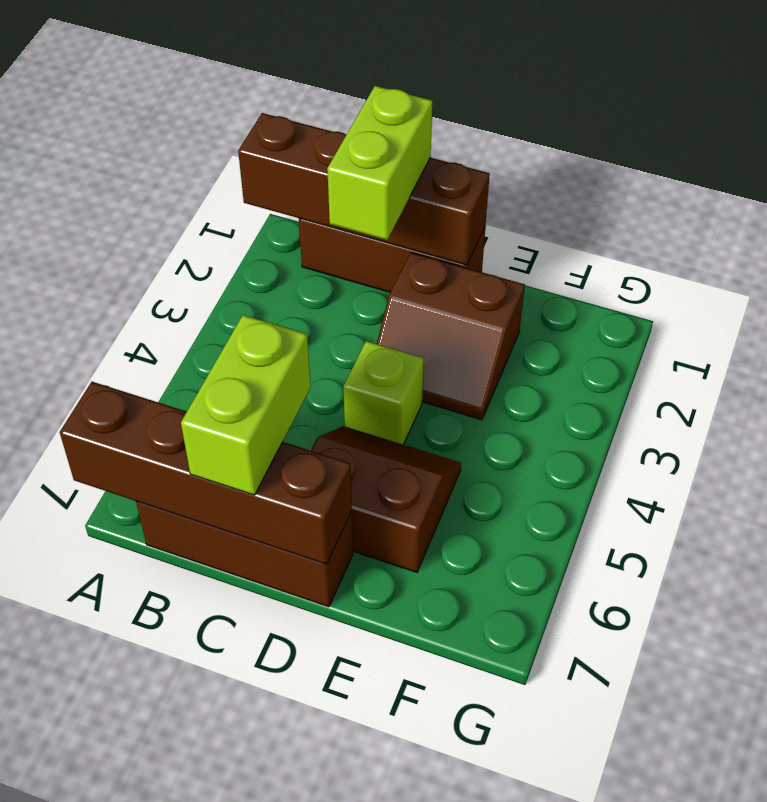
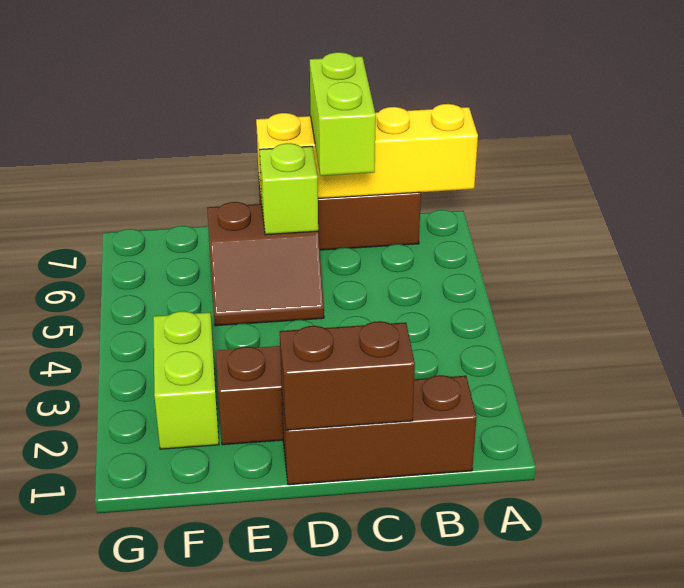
brown 1x4 brick [238,113,490,265] -> brown 1x2 brick [280,321,415,430]
brown 1x4 brick [60,382,352,564] -> yellow 1x4 brick [256,104,478,201]
lime 1x2 brick [327,86,432,240] -> lime 1x2 brick moved to [153,311,219,449]
lime 1x1 brick [343,341,424,445] -> lime 1x1 brick moved to [260,143,318,235]

